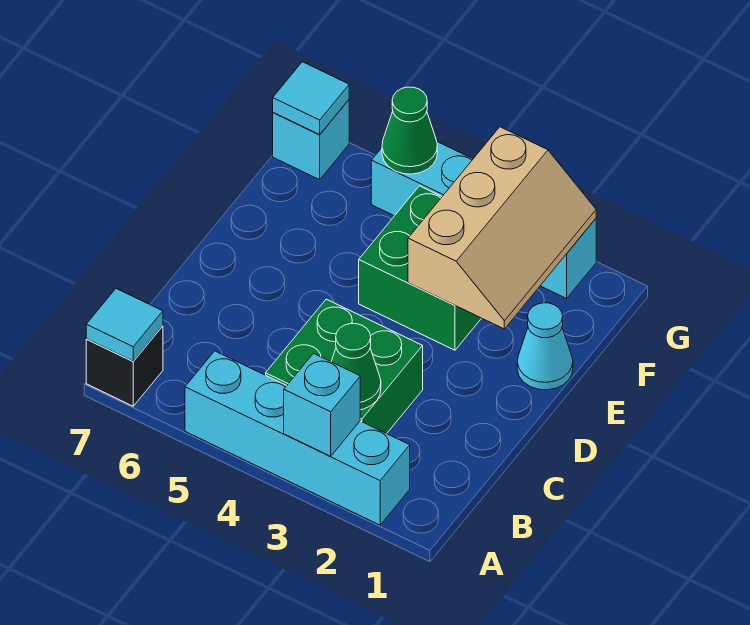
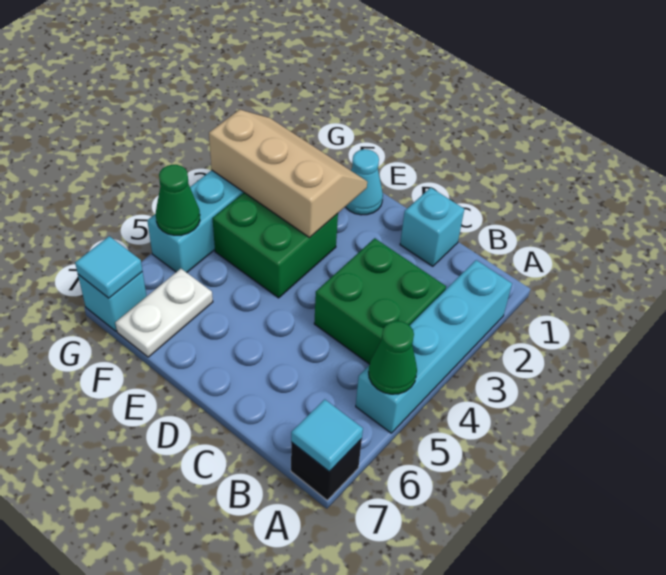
cyan 1x1 brick [284,354,360,456] -> cyan 1x1 brick moved to [400,188,464,266]
green 1x1 cone [331,324,381,410] -> green 1x1 cone moved to [369,321,417,394]
none -> white 1x2 plate [115,269,213,357]

